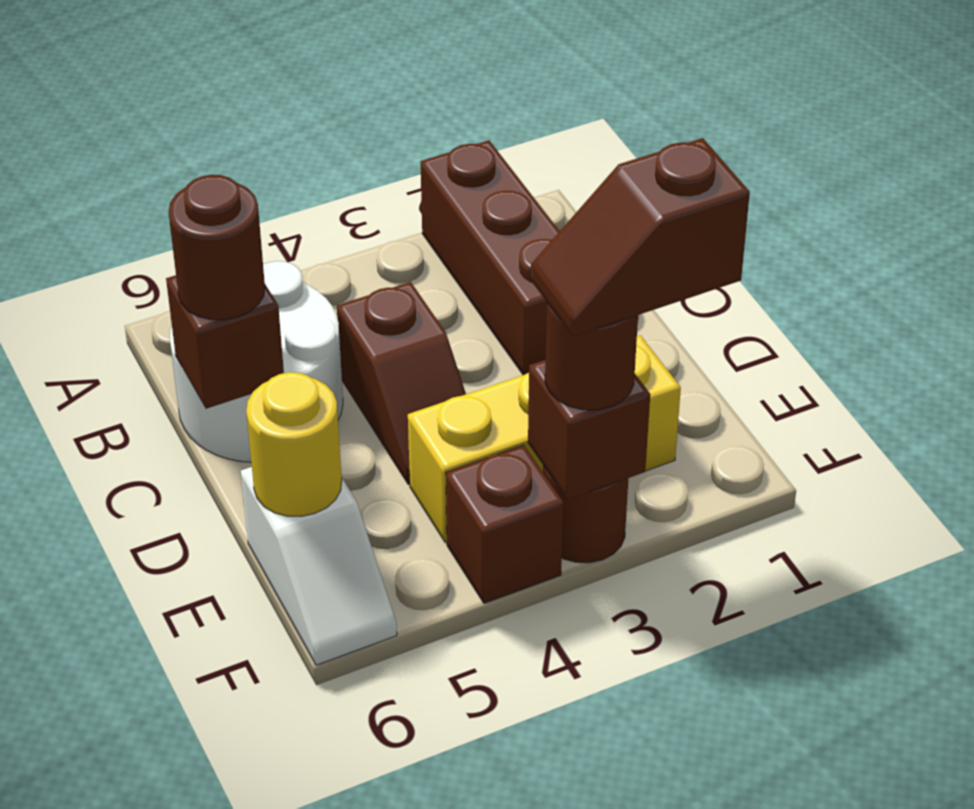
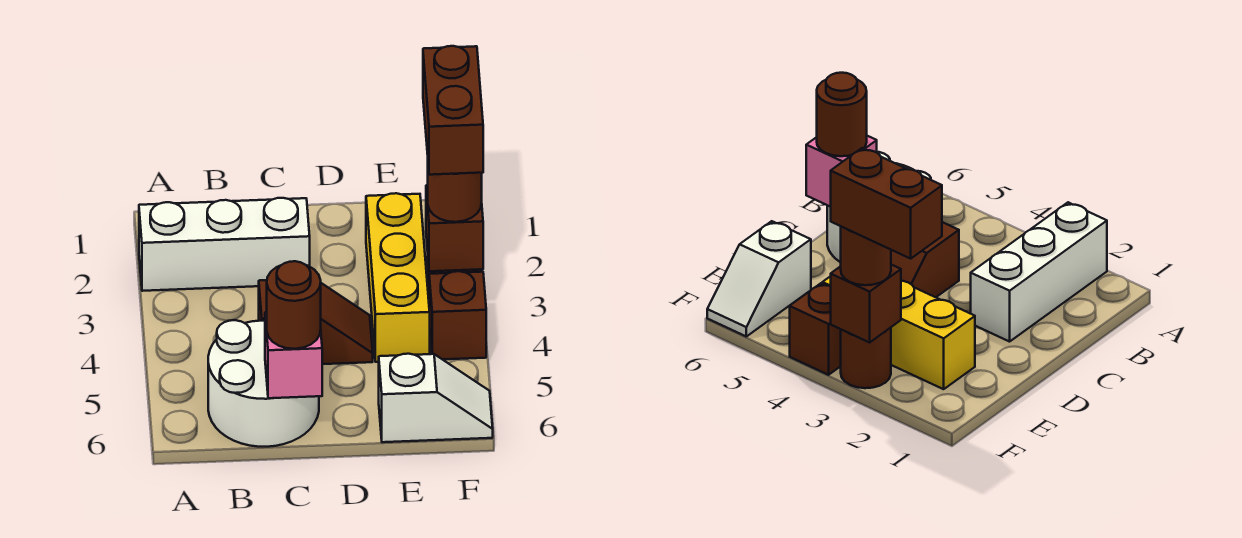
brown 1x3 brick [421,140,560,375] -> white 1x3 brick [139,198,310,291]
brown 1x1 brick [166,275,284,409] -> pink 1x1 brick [265,312,322,398]
yellow 1x1 round brick [246,372,342,516] -> none
brown 1x2 slope [531,138,750,337] -> brown 1x2 brick [423,46,483,175]

